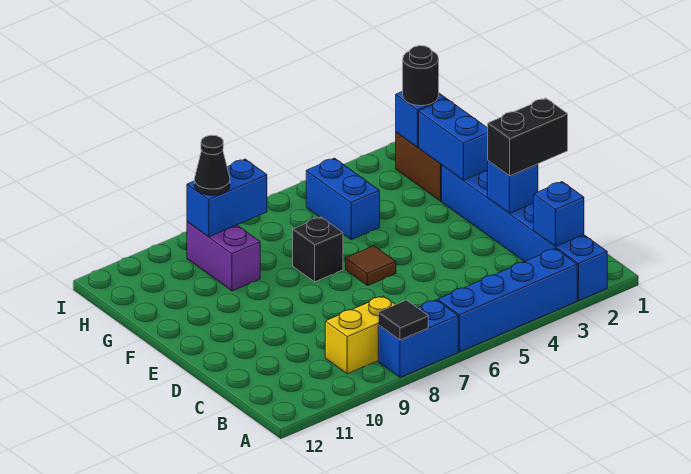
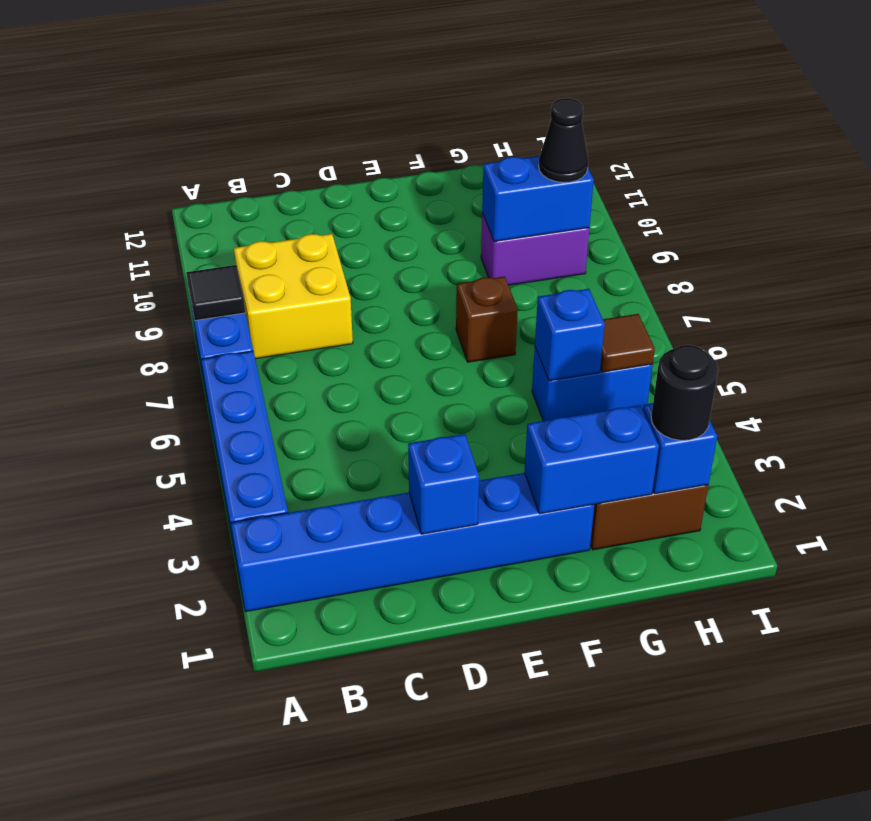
blue 1x1 brick [534,182,584,246] -> blue 1x1 brick moved to [535,289,605,381]
yellow 1x2 brick [325,296,395,374] -> yellow 2x2 brick [234,234,353,359]
black 1x2 brick [488,98,568,176] -> none
brown 1x1 tile [346,246,396,286] -> brown 1x1 tile moved to [600,314,655,372]
black 1x1 brick [293,217,343,282] -> brown 1x1 brick [456,277,518,362]
blue 1x2 brick [187,159,267,237] -> blue 1x2 brick turned to [482,156,594,241]

